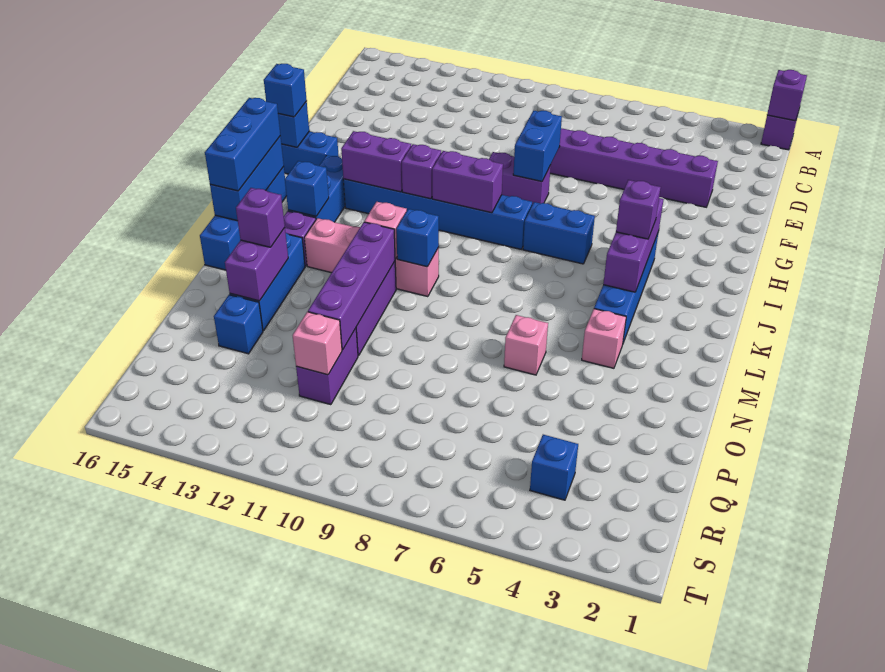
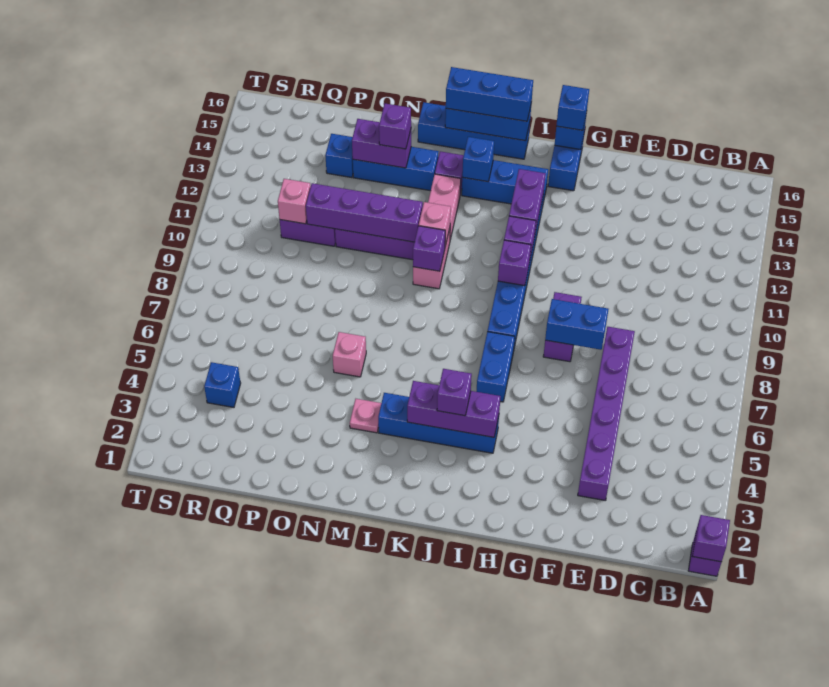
purple 1x2 brick [432,151,503,213] -> purple 1x1 brick [498,240,531,286]
blue 1x1 brick [396,209,439,267] -> purple 1x1 brick [413,226,445,271]
pink 1x1 brick [582,309,626,368] -> pink 1x1 plate [350,399,381,433]

